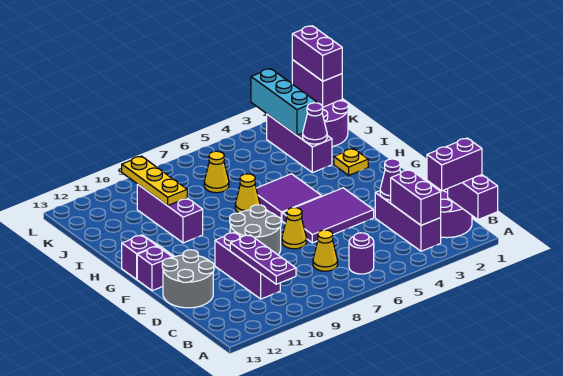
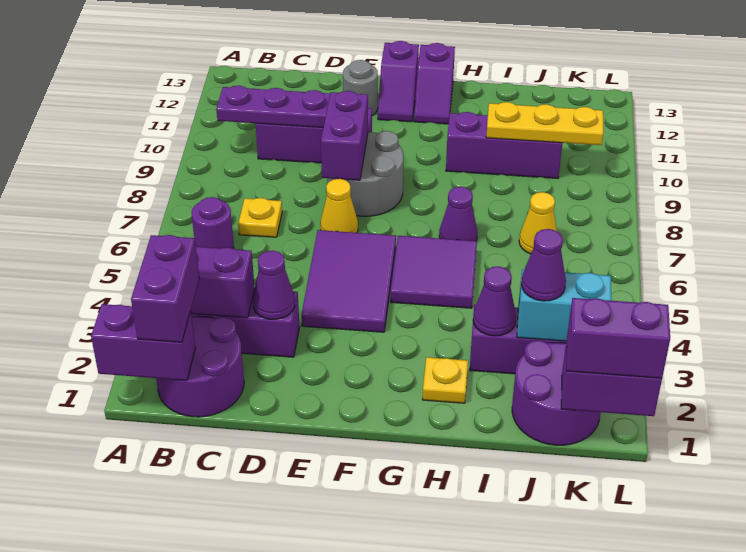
yellow 1x1 cone [313,230,338,271] -> yellow 1x1 plate [238,198,282,237]
grey 2x2 round brick [162,250,214,308] -> grey 1x1 round brick [343,60,378,115]
none -> purple 1x2 brick [321,91,368,180]
yellow 1x1 cone [235,174,260,213] -> purple 1x1 cone [439,187,478,241]
cyan 1x3 brick [251,69,317,135] -> cyan 1x2 brick [517,269,611,341]
none -> purple 1x1 cone [521,229,566,301]

